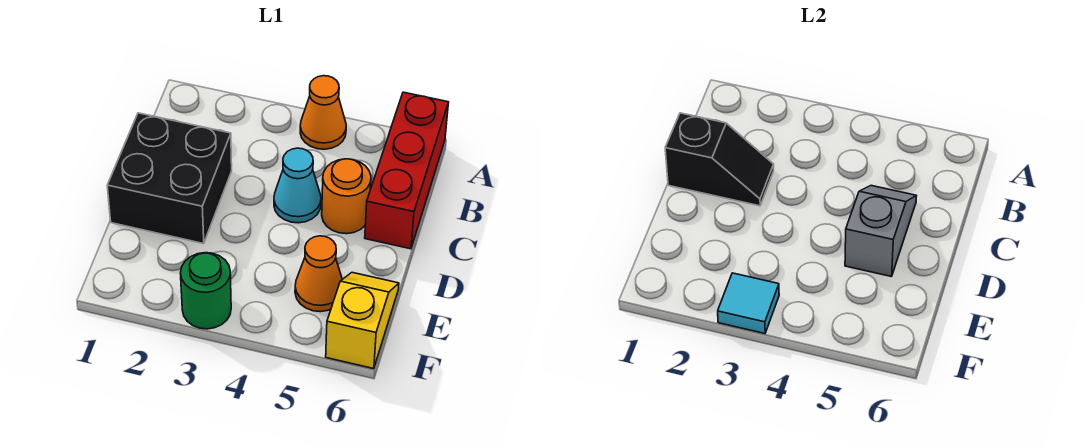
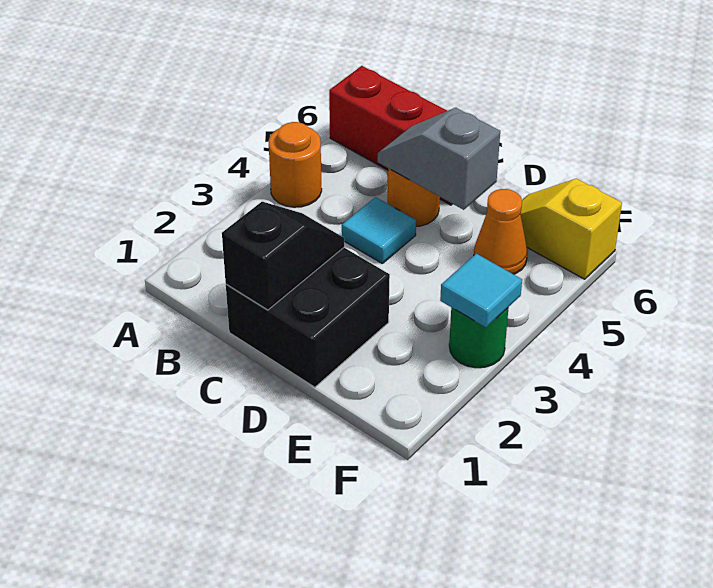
orange 1x1 cone [300,76,346,149] -> orange 1x1 round brick [269,122,322,207]
cyan 1x1 cone [274,148,321,223] -> cyan 1x1 tile [342,197,416,263]

